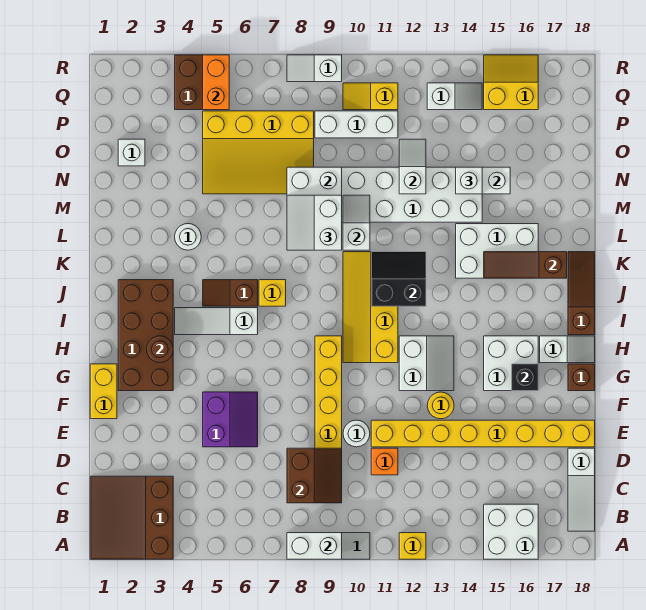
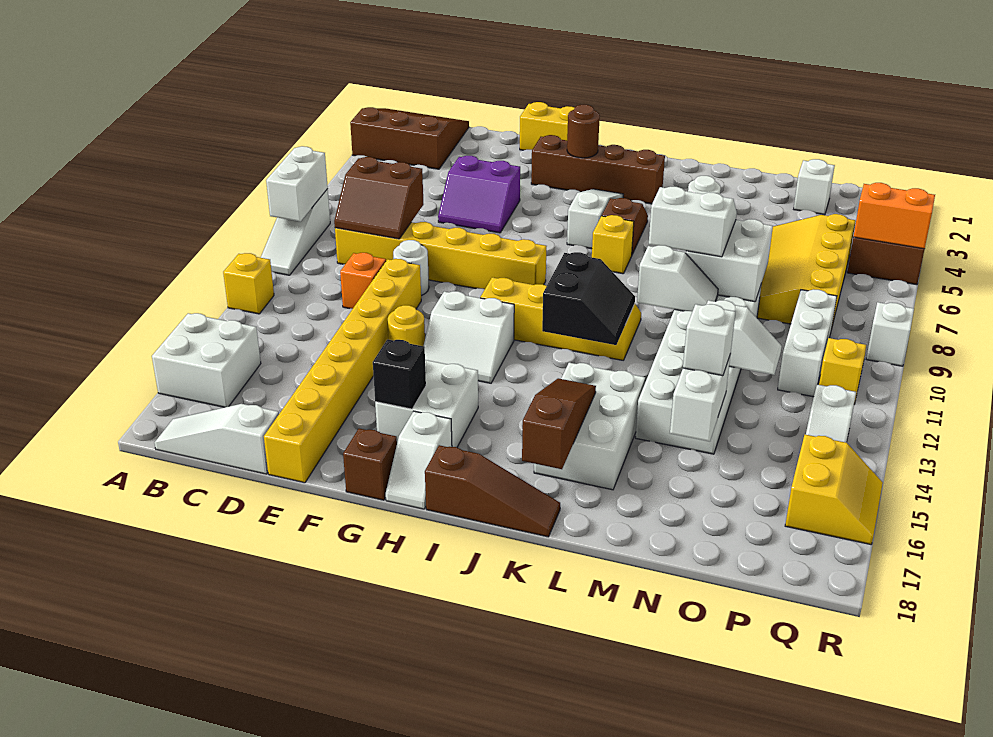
brown 2x4 brick [118,280,173,391] -> brown 1x4 brick [531,135,665,204]

